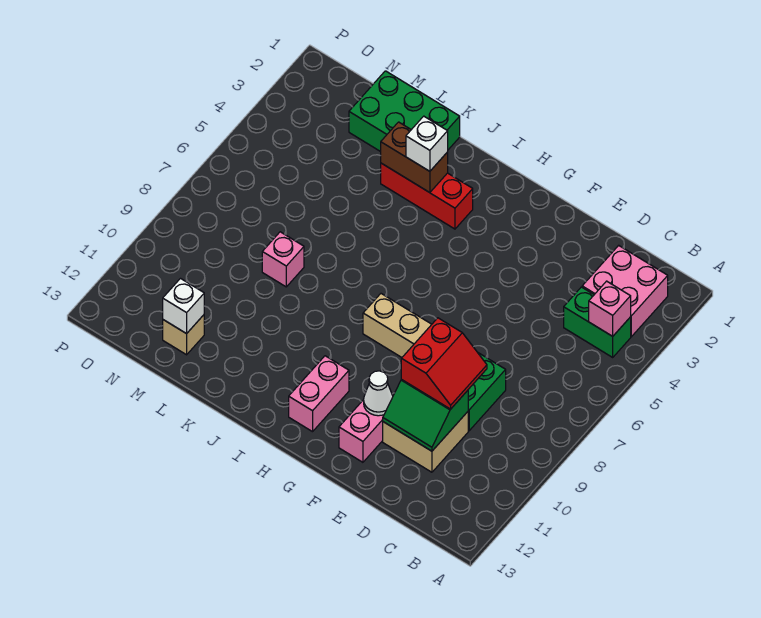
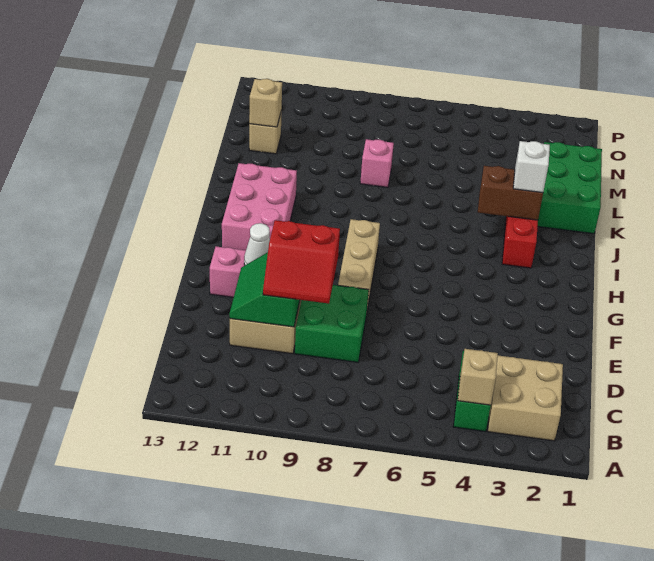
pink 2x2 brick [582,245,668,337] -> tan 2x2 brick [488,355,563,441]
pink 1x1 brick [589,281,631,336] -> tan 1x1 brick [458,349,498,405]
pink 1x2 brick [289,356,349,432] -> pink 2x3 brick [222,163,297,250]
brown 1x2 brick [381,122,448,193] -> brown 1x2 brick turned to [478,166,543,220]
white 1x1 brick [163,279,204,334] -> tan 1x1 brick [249,79,282,127]

